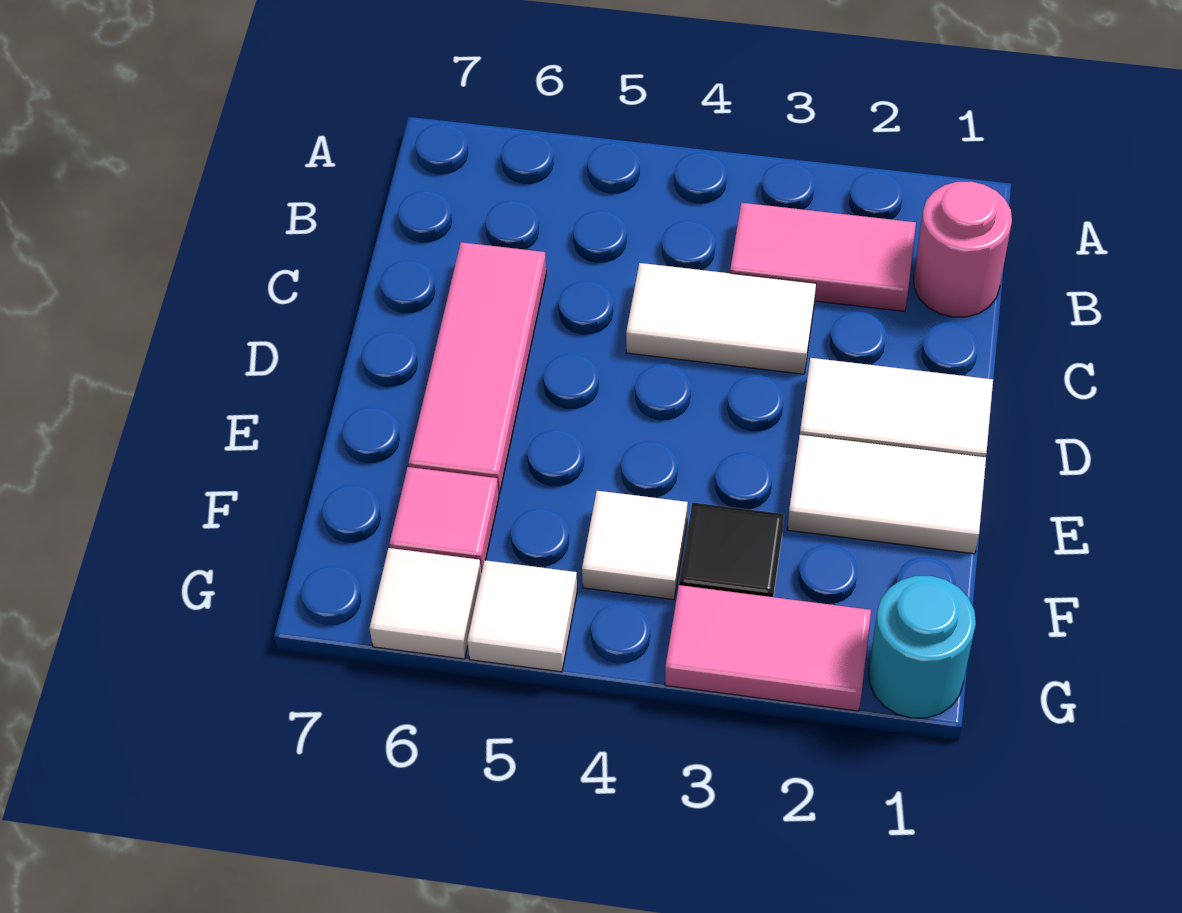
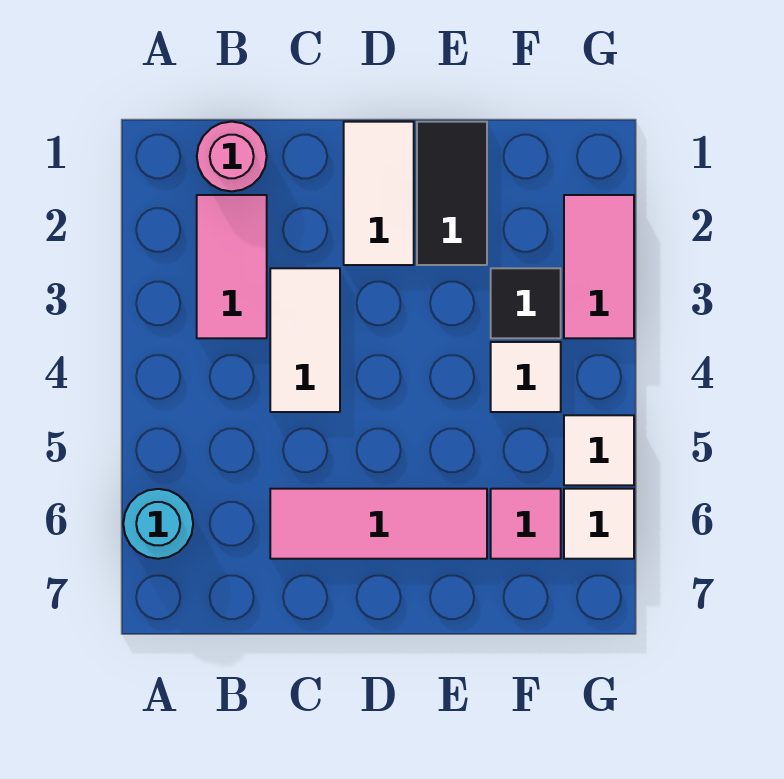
white 1x2 tile [787,435,986,554] -> black 1x2 tile [417,122,487,265]
cyan 1x1 round brick [869,576,976,718] -> cyan 1x1 round brick moved to [123,489,193,559]

